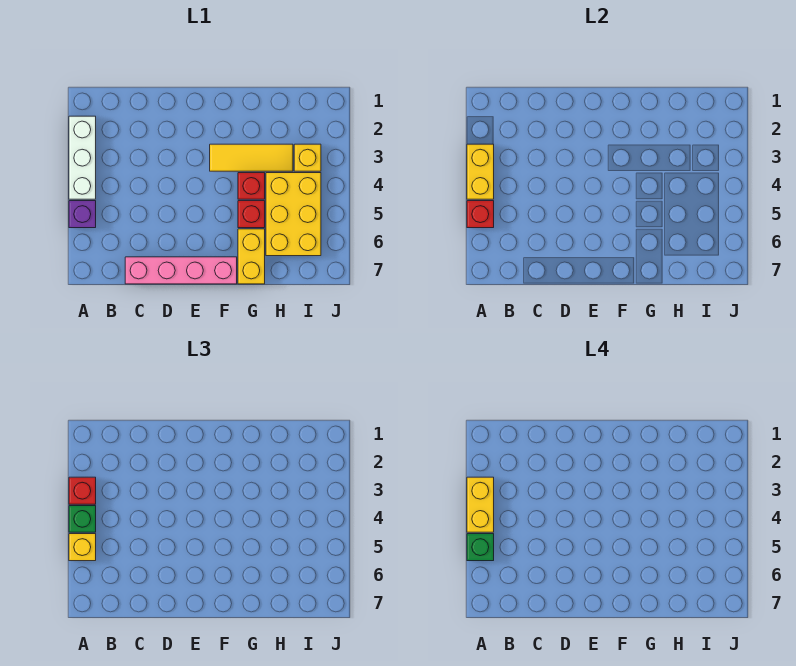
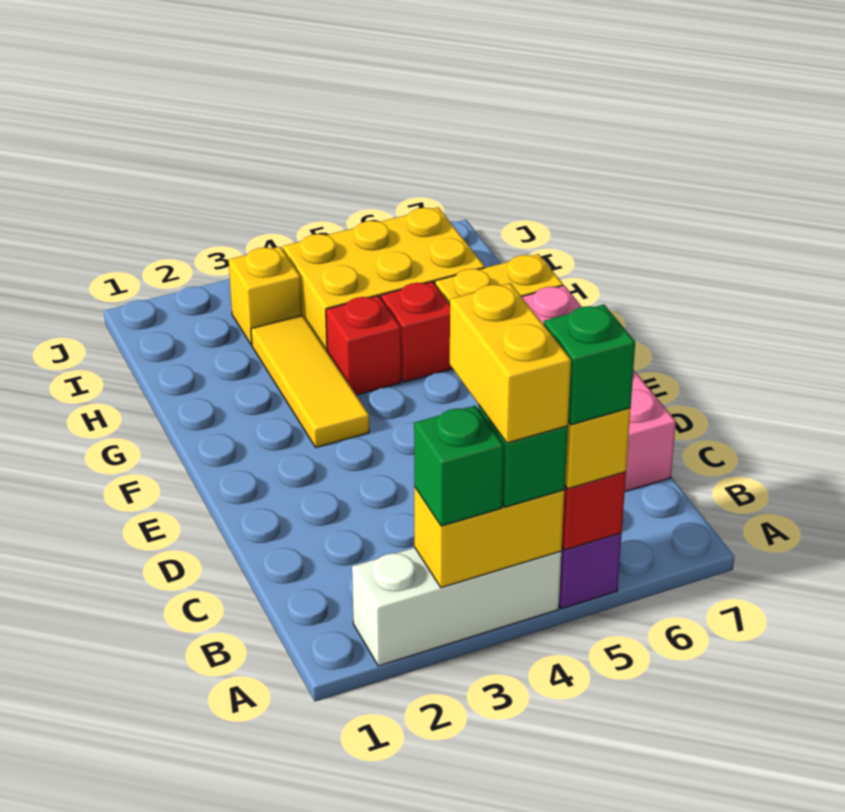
red 1x1 brick [69,477,96,504] -> green 1x1 brick [414,406,504,526]
yellow 1x2 brick [467,477,494,532] -> yellow 1x2 brick turned to [450,283,571,443]

